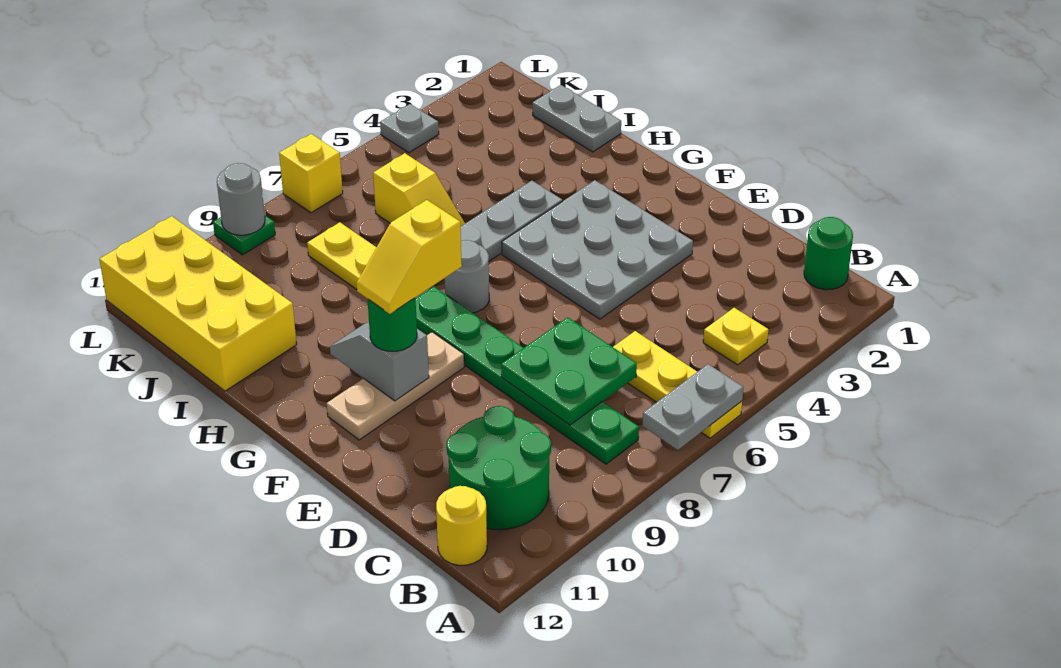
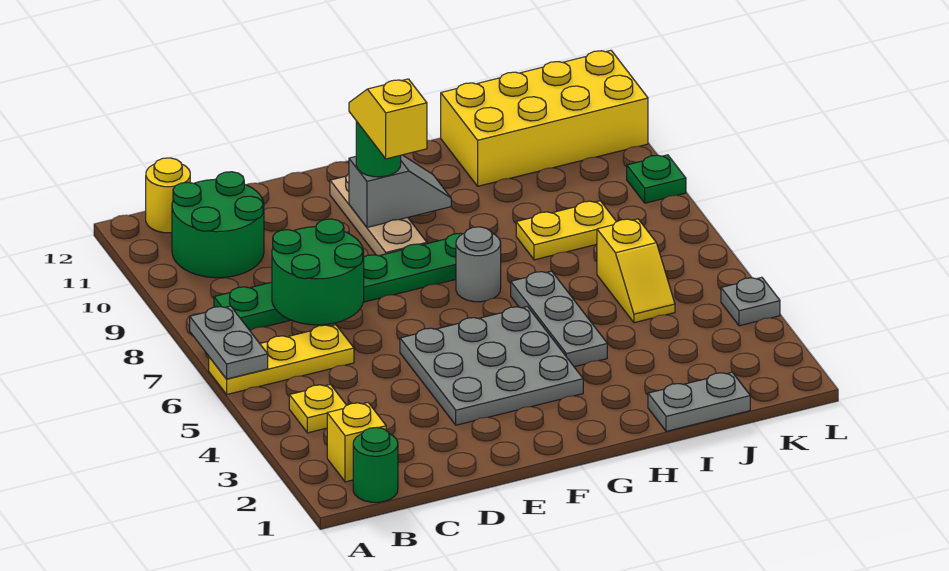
green 2x2 plate [501,317,637,425] -> green 2x2 round brick [272,219,364,325]
yellow 1x2 slope [373,153,465,227] -> yellow 1x2 slope turned to [597,219,675,323]
yellow 1x1 brick [279,134,343,213] -> yellow 1x1 brick moved to [327,403,386,482]
grey 1x1 round brick [217,163,265,235] -> none

